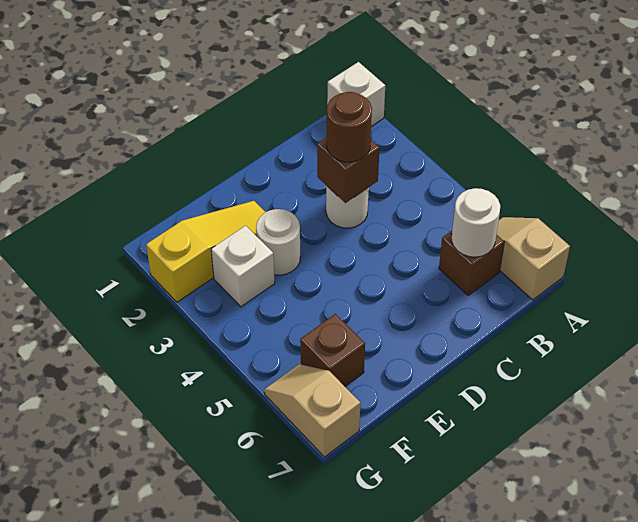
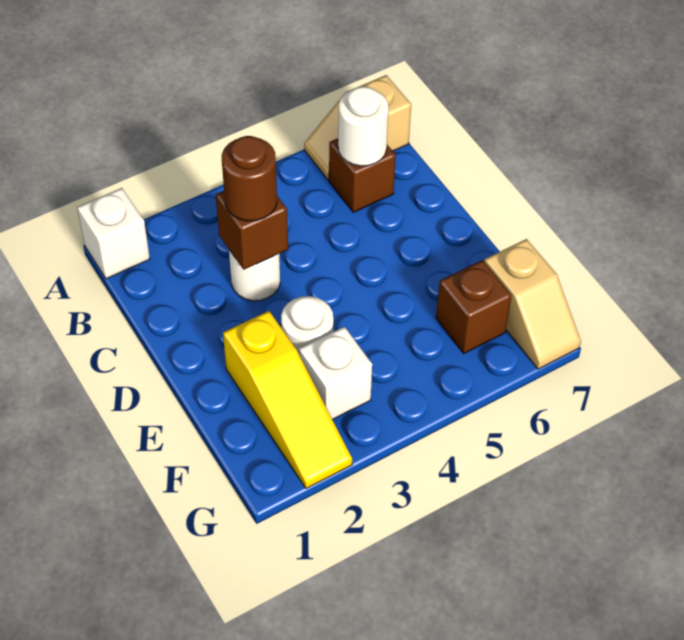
yellow 1x3 slope [146,201,265,302] -> yellow 1x3 slope turned to [223,311,352,489]
tan 1x2 slope [264,364,360,457] -> tan 1x2 slope turned to [484,239,581,369]

